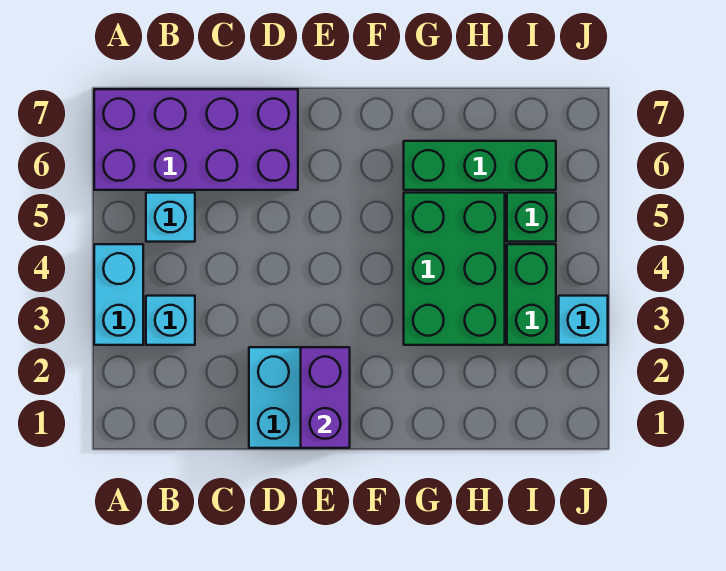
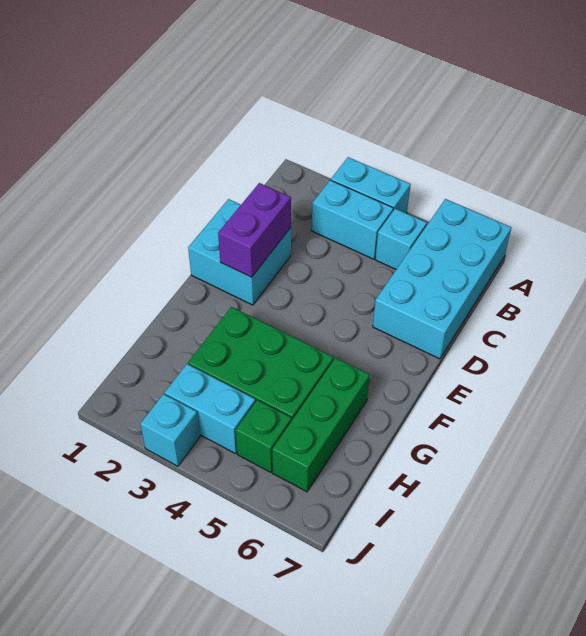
purple 2x4 brick [94,89,298,190] -> cyan 2x4 brick [373,199,512,359]
cyan 1x1 brick [146,296,195,345] -> cyan 1x2 brick [312,180,393,259]
purple 1x2 brick [301,347,350,448] -> purple 1x2 brick turned to [218,183,291,277]
green 1x2 brick [507,244,556,345] -> cyan 1x2 brick [165,364,255,454]

